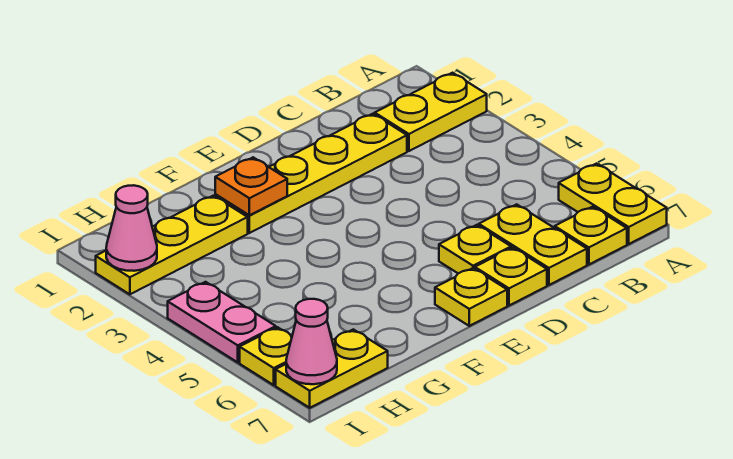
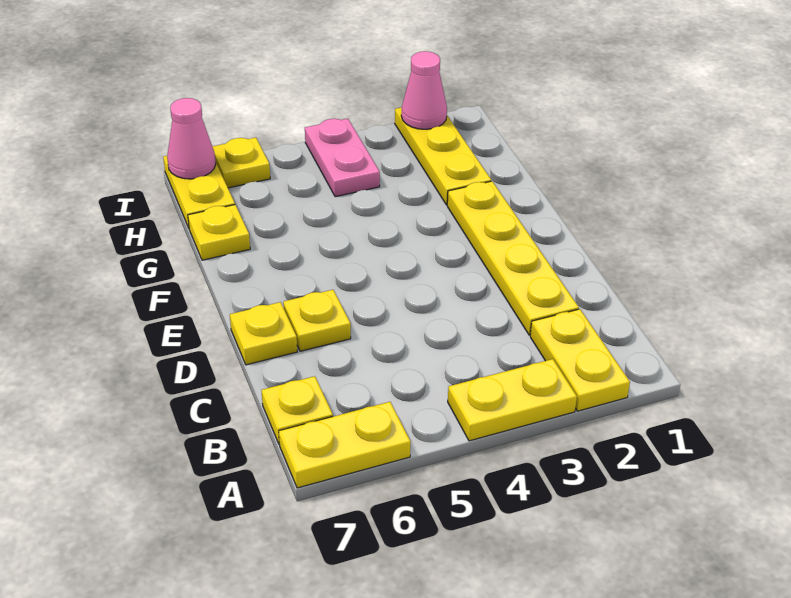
yellow 1x2 plate [479,204,587,285] -> yellow 1x2 plate moved to [448,359,577,441]
yellow 1x1 plate [435,268,507,326] -> yellow 1x1 plate moved to [188,205,250,260]
orange 1x1 plate [215,157,287,215] -> none
pink 1x2 plate [168,282,276,362] -> pink 1x2 plate turned to [305,119,380,197]

